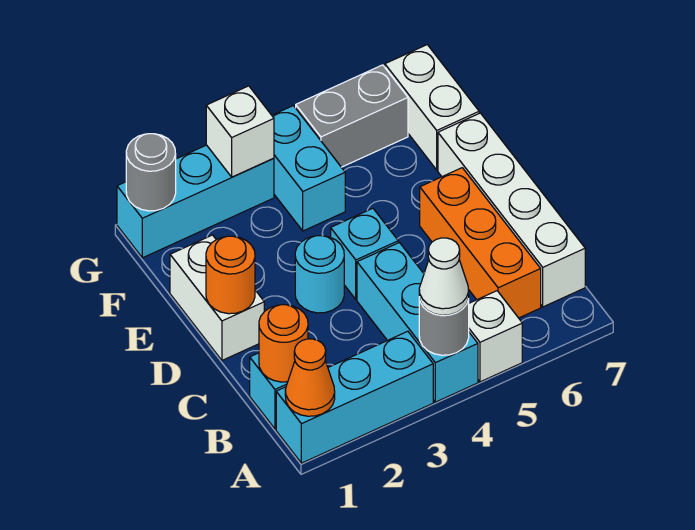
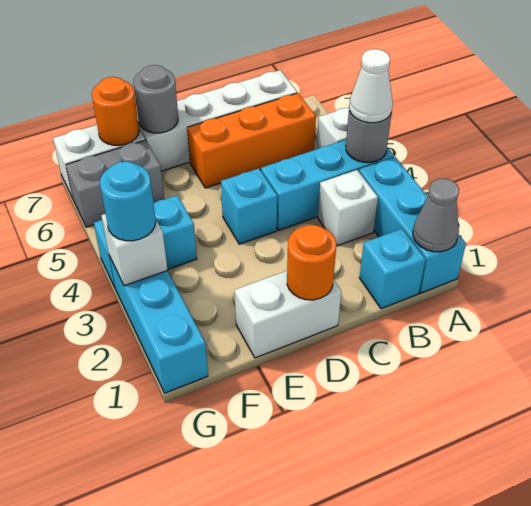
orange 1x1 cone [285,339,335,416] -> grey 1x1 cone [413,178,459,252]
orange 1x1 round brick [259,305,308,382] -> orange 1x1 round brick moved to [92,77,139,145]
none -> white 1x1 brick [318,170,378,246]
cyan 1x1 round brick [295,236,344,313] -> cyan 1x1 round brick moved to [100,161,156,241]
grey 1x1 round brick [126,134,176,211] -> grey 1x1 round brick moved to [133,65,178,133]
grey 1x2 brick [296,65,408,167] -> grey 1x2 brick turned to [66,140,164,227]

